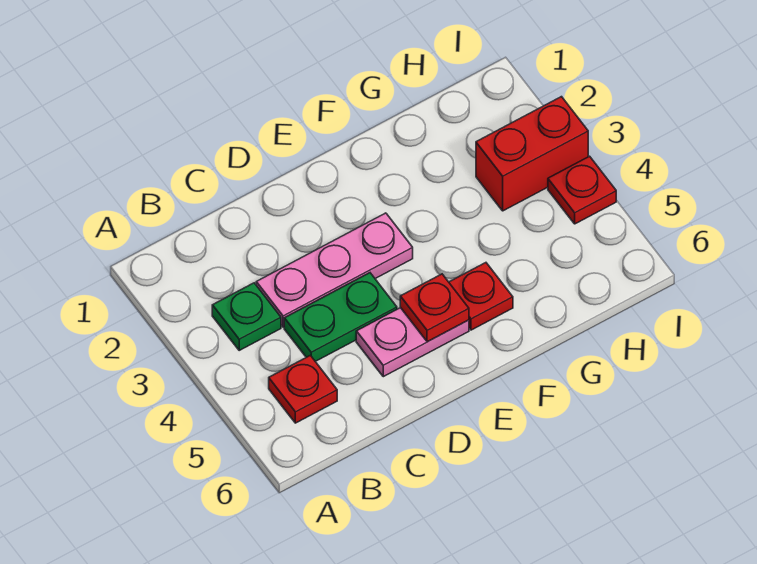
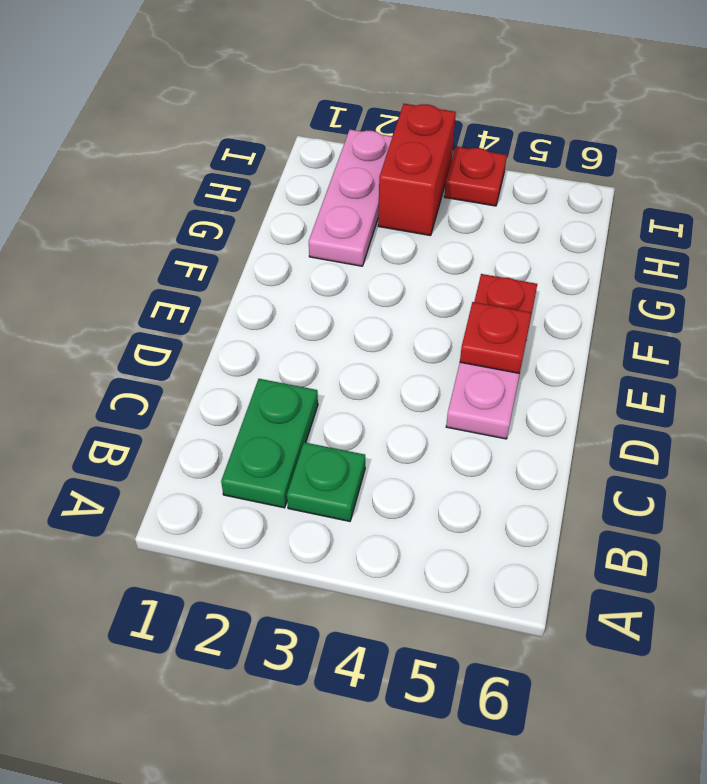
red 1x1 plate [269,355,337,423] -> none
pink 1x3 plate [256,213,413,327] -> pink 1x3 plate moved to [309,130,393,266]
green 1x2 plate [284,273,397,362] -> green 1x2 plate moved to [221,379,318,508]

